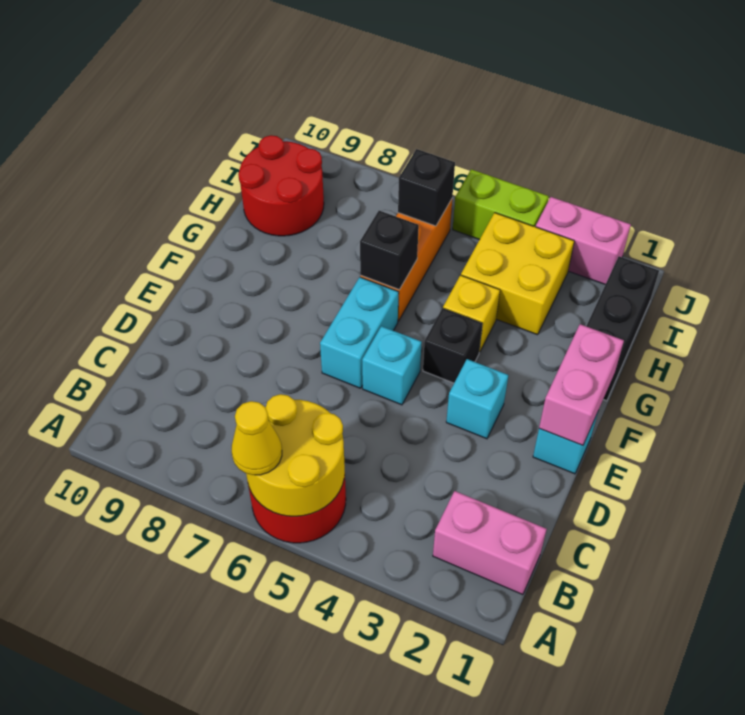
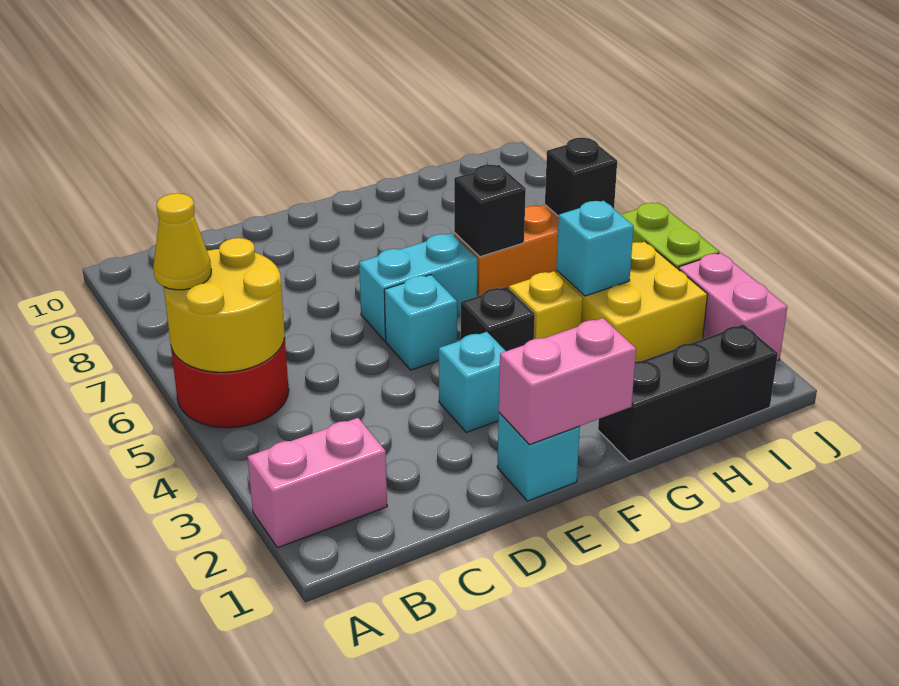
pink 1x2 brick [433,491,547,595] -> pink 1x2 brick turned to [248,418,387,548]
none -> cyan 1x1 brick [556,201,634,296]
red 2x2 round brick [238,135,324,236] -> none

